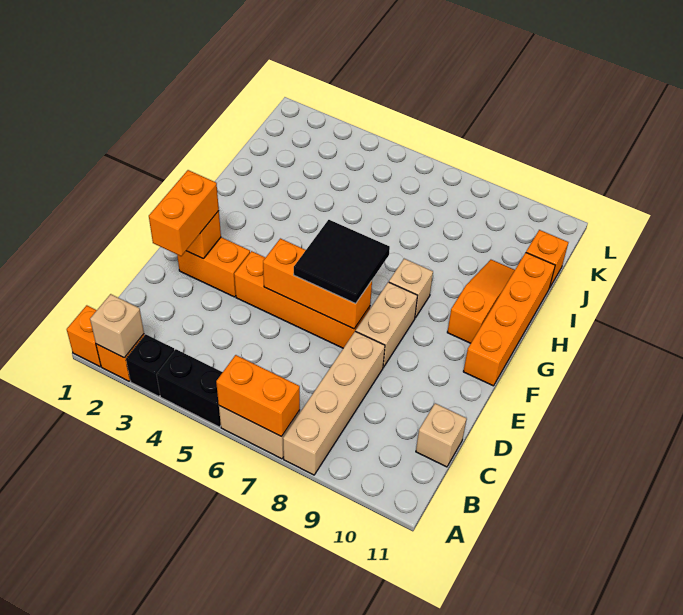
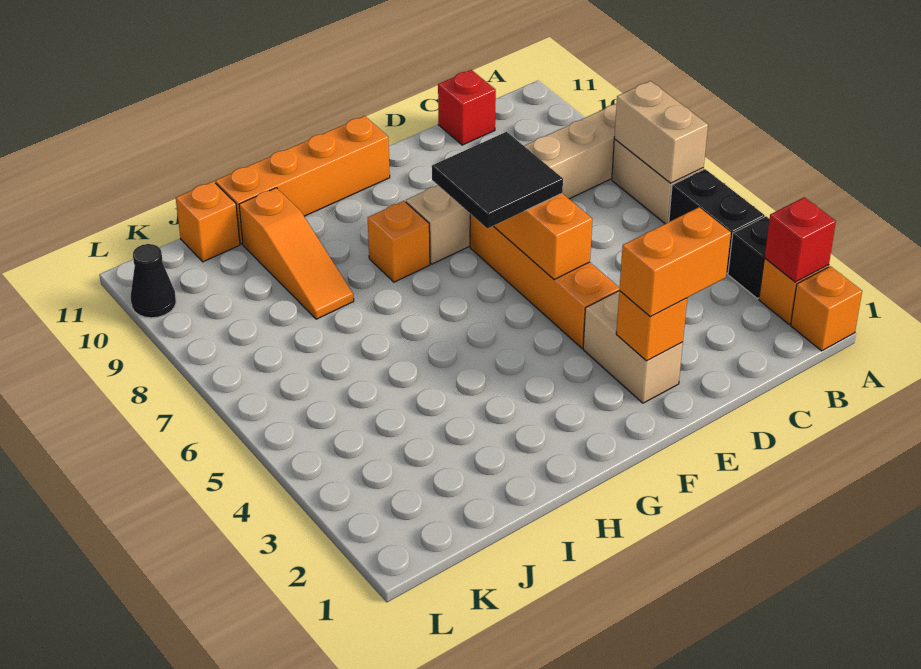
tan 1x1 brick [90,294,144,358] -> red 1x1 brick [764,197,836,282]
orange 1x2 brick [216,355,300,437] -> tan 1x2 brick [614,81,708,183]
tan 1x1 brick [416,403,467,467] -> red 1x1 brick [438,70,496,145]
orange 1x2 brick [177,237,250,297] -> tan 1x2 brick [583,291,683,403]
tan 1x1 brick [389,259,433,318] -> orange 1x1 brick [368,201,430,282]
orange 1x3 slope [447,260,515,343] -> orange 1x3 slope turned to [239,188,354,319]
none -> black 1x1 cone [131,244,176,318]

